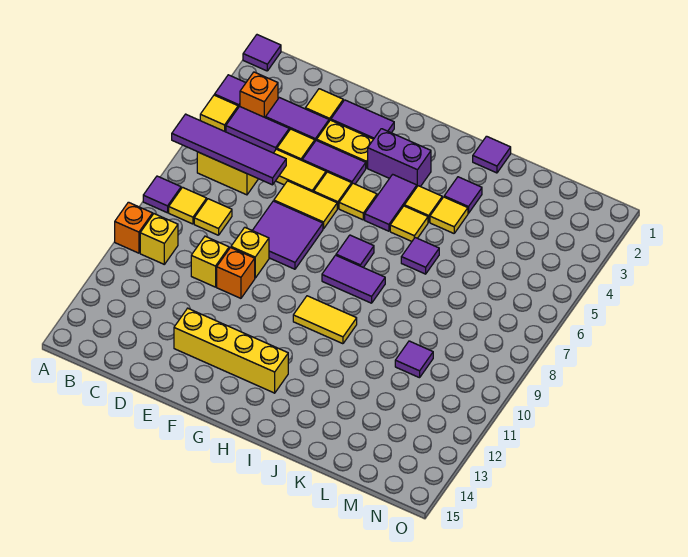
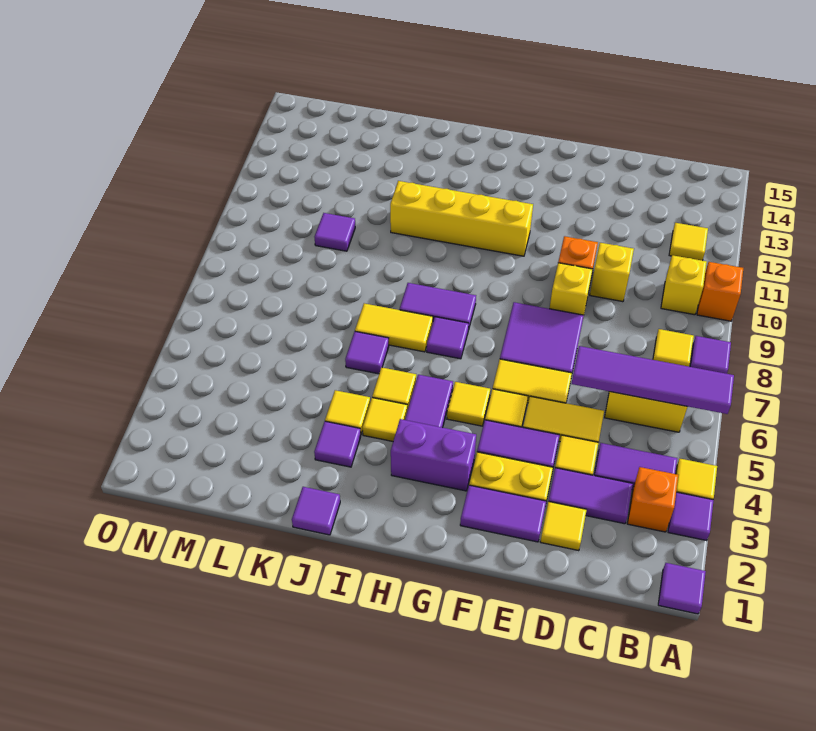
yellow 1x1 tile [194,199,232,235] -> yellow 1x1 tile moved to [669,223,708,261]
yellow 1x4 brick [174,308,288,393] -> yellow 1x4 brick moved to [390,181,533,256]
yellow 1x2 tile [293,296,357,344] -> yellow 1x2 tile moved to [355,303,433,352]

